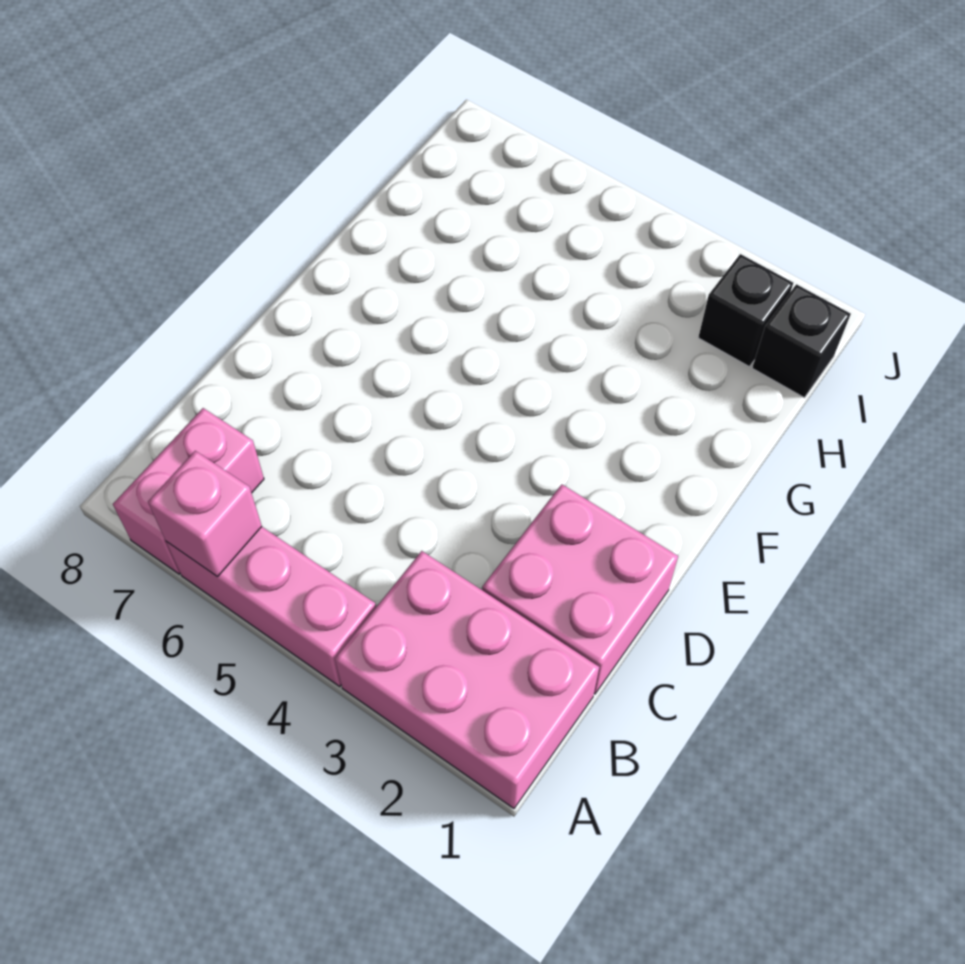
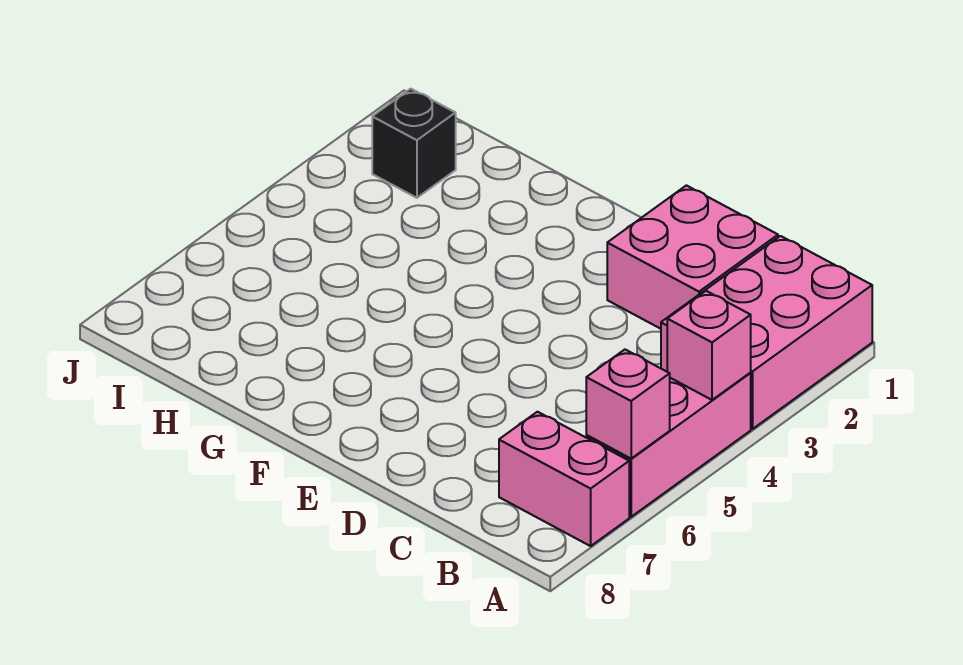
none -> pink 1x1 brick [667,291,751,400]
black 1x1 brick [752,284,851,398] -> none

